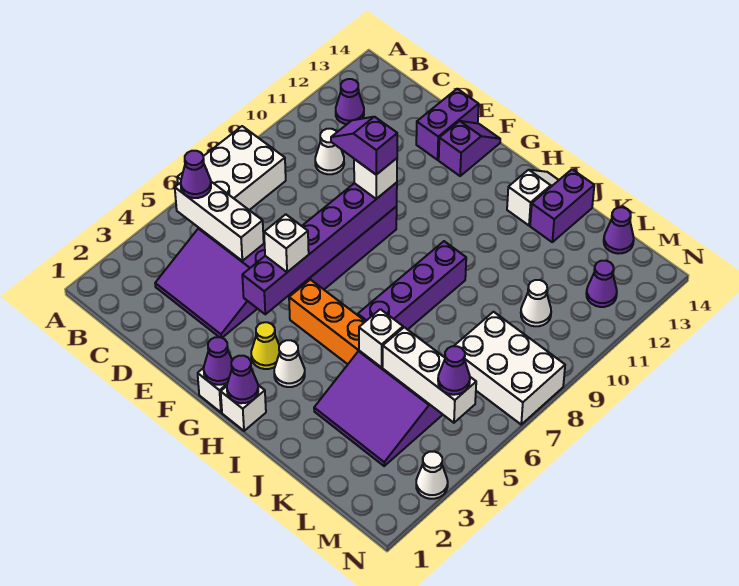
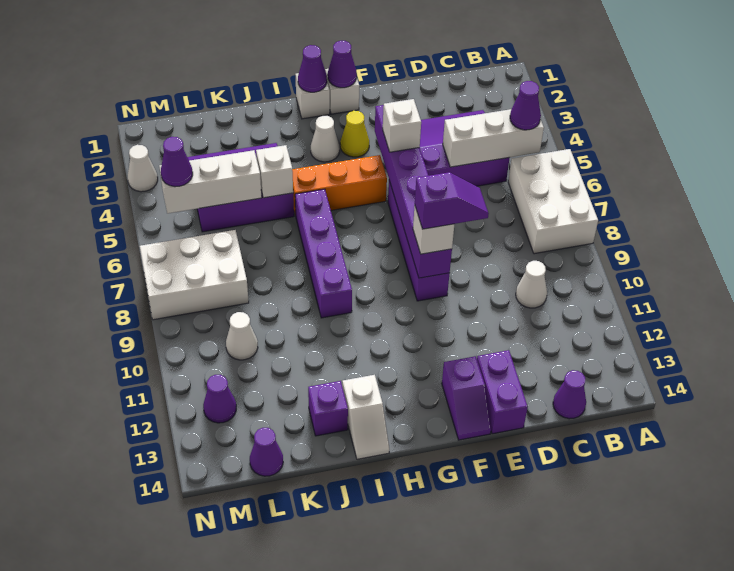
purple 1x1 cone [336,79,364,124] -> purple 1x1 cone moved to [553,370,586,419]
purple 1x2 brick [530,169,594,242] -> purple 1x1 brick [308,381,348,436]

